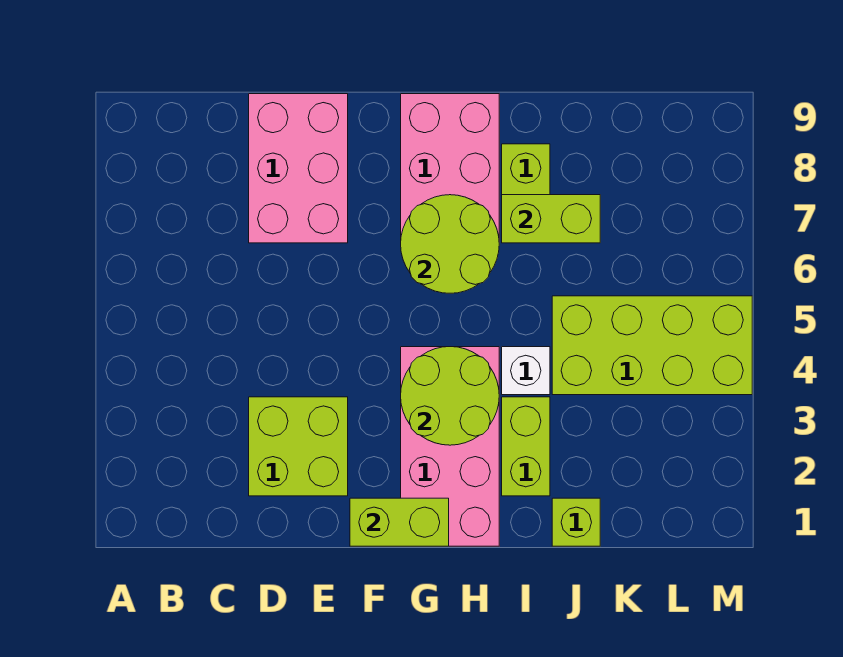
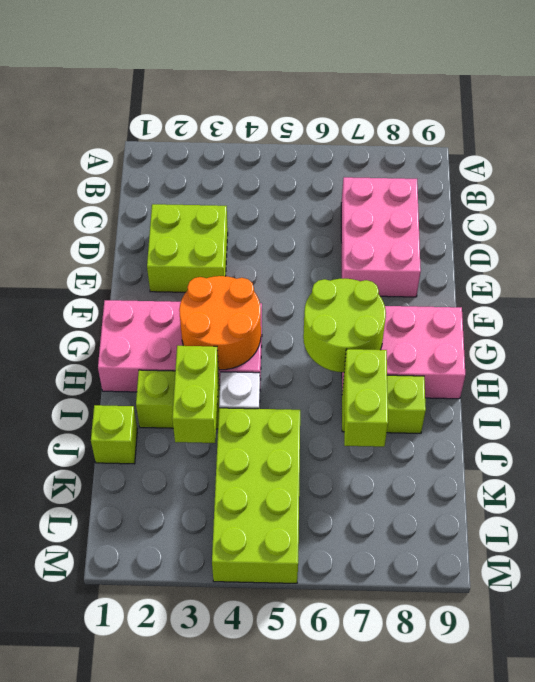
pink 2x3 brick [249,94,348,243] -> pink 2x3 brick turned to [341,177,421,297]
lime 1x2 brick [350,498,449,546] -> lime 1x2 brick moved to [172,346,219,443]
lime 2x2 round brick [401,347,499,445] -> orange 2x2 round brick [179,276,261,370]

